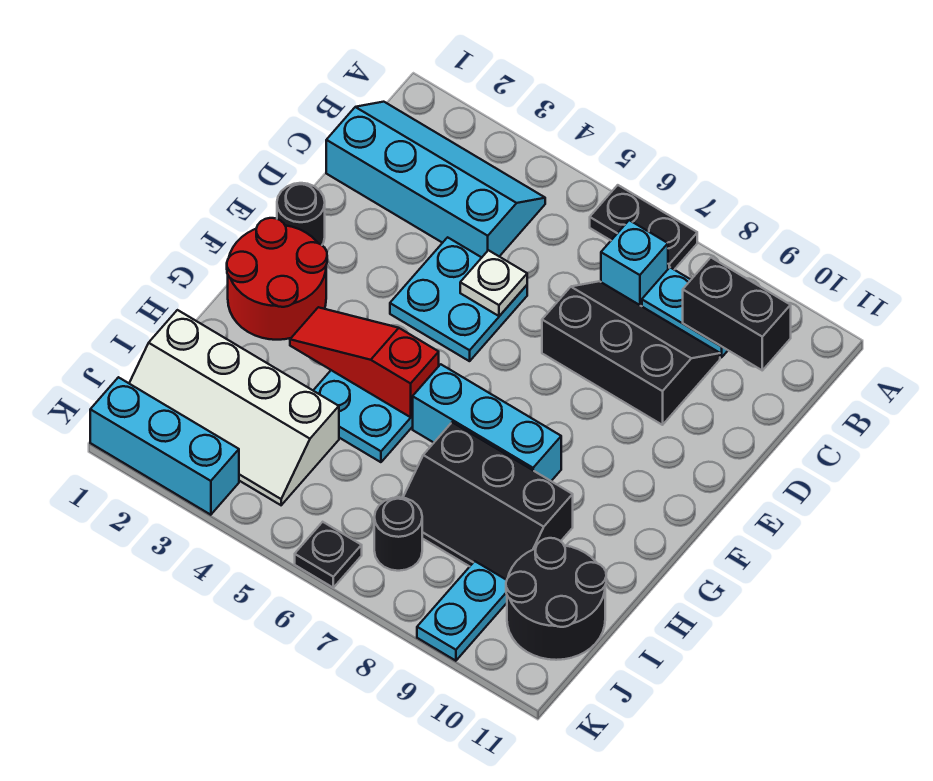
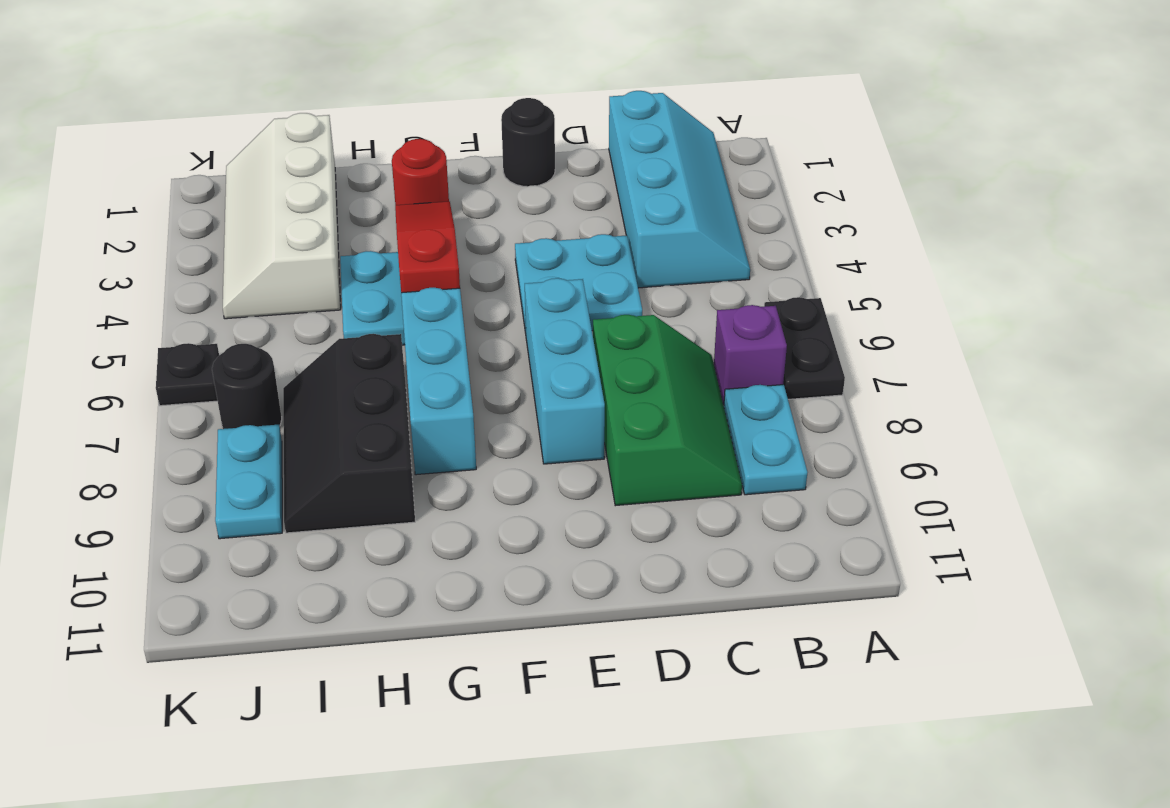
cyan 1x1 brick [601,220,668,306] -> purple 1x1 brick [714,305,787,405]
black 1x2 brick [683,258,791,370] -> none
black 2x3 slope [542,281,720,425] -> green 2x3 slope [593,315,742,506]
white 1x1 plate [460,250,527,316] -> none
red 2x2 round brick [227,218,327,340] -> red 1x1 round brick [392,139,449,205]
black 2x2 round brick [506,538,606,660] -> none
cyan 1x2 plate [417,561,507,661] -> cyan 1x2 plate turned to [215,425,282,539]
cyan 1x3 brick [90,377,239,515] -> cyan 1x3 brick moved to [525,278,605,464]

